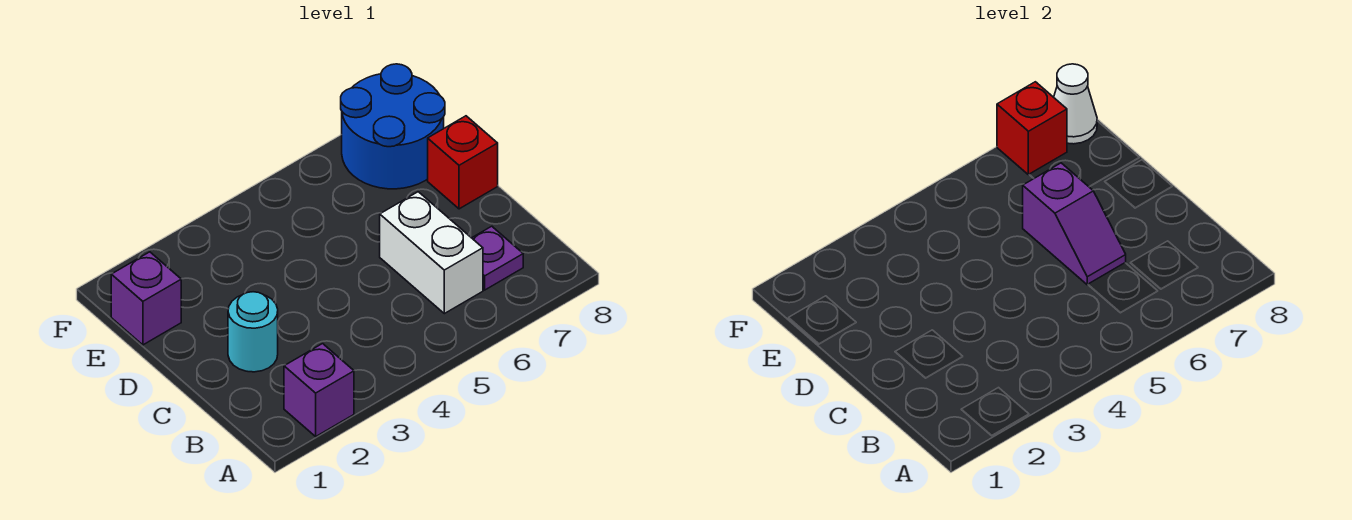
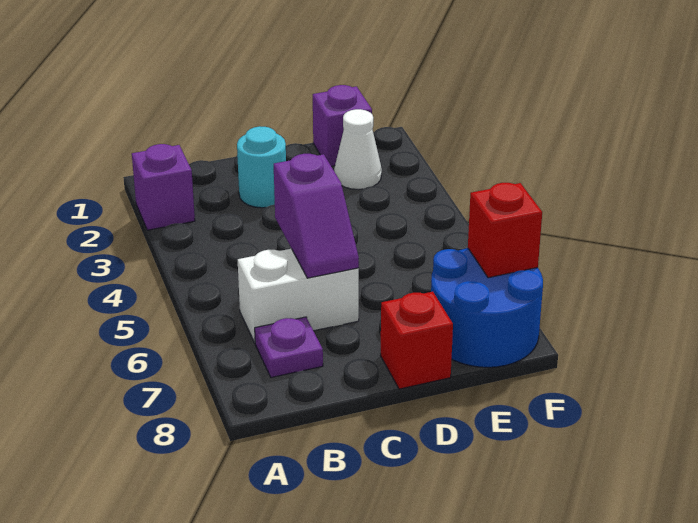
purple 1x2 slope [1023,163,1126,285] -> purple 1x2 slope turned to [274,154,359,278]
white 1x1 cone [1054,64,1097,144] -> white 1x1 cone moved to [334,109,382,190]

